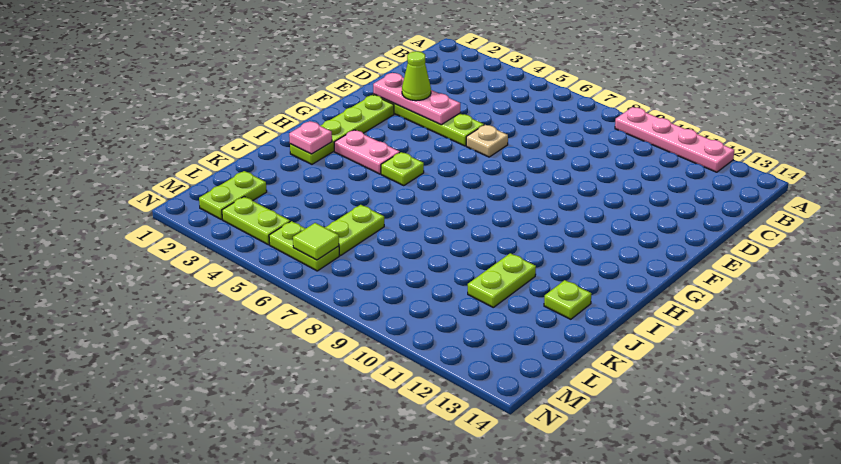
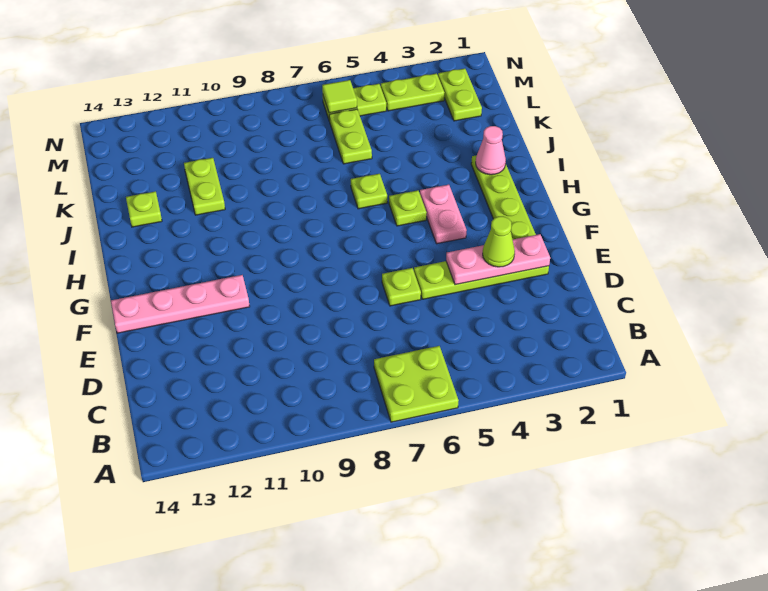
none -> lime 2x2 plate [374,346,459,422]
pink 1x4 plate [615,107,734,172] -> pink 1x4 plate moved to [111,275,250,333]
tan 1x1 plate [466,125,508,157] -> lime 1x1 plate [382,268,421,306]
pink 1x2 plate [334,130,400,174] -> pink 1x2 plate turned to [420,185,467,244]
pink 1x1 plate [289,121,332,154] -> pink 1x1 cone [476,126,506,175]
none -> lime 1x1 plate [351,174,387,209]

